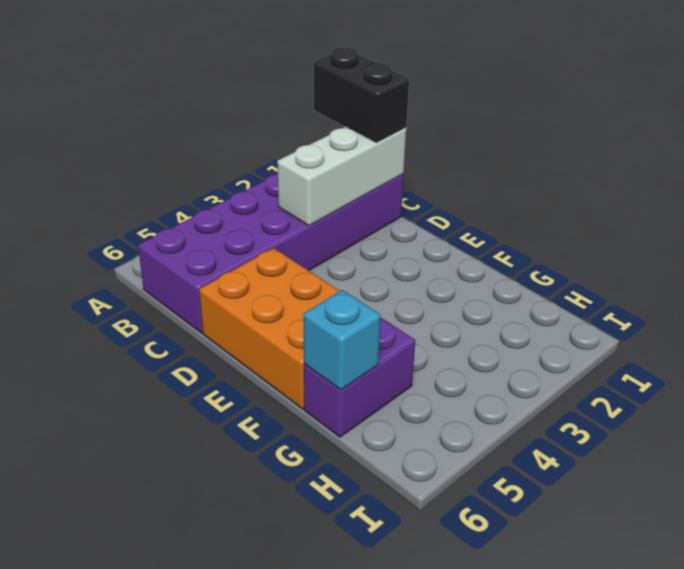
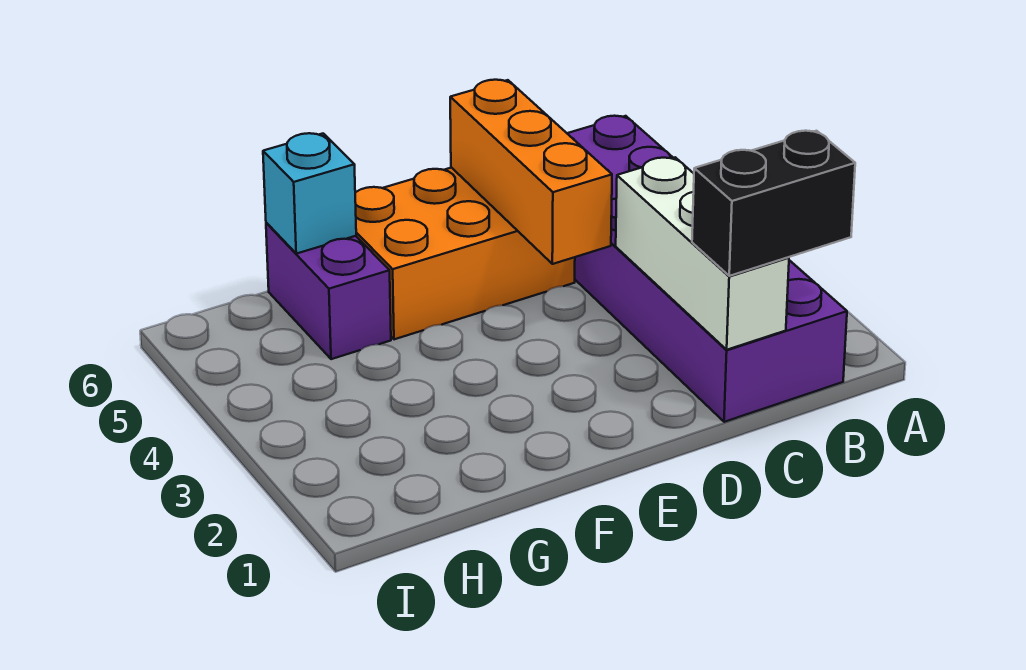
none -> orange 1x3 brick [450,80,612,264]

